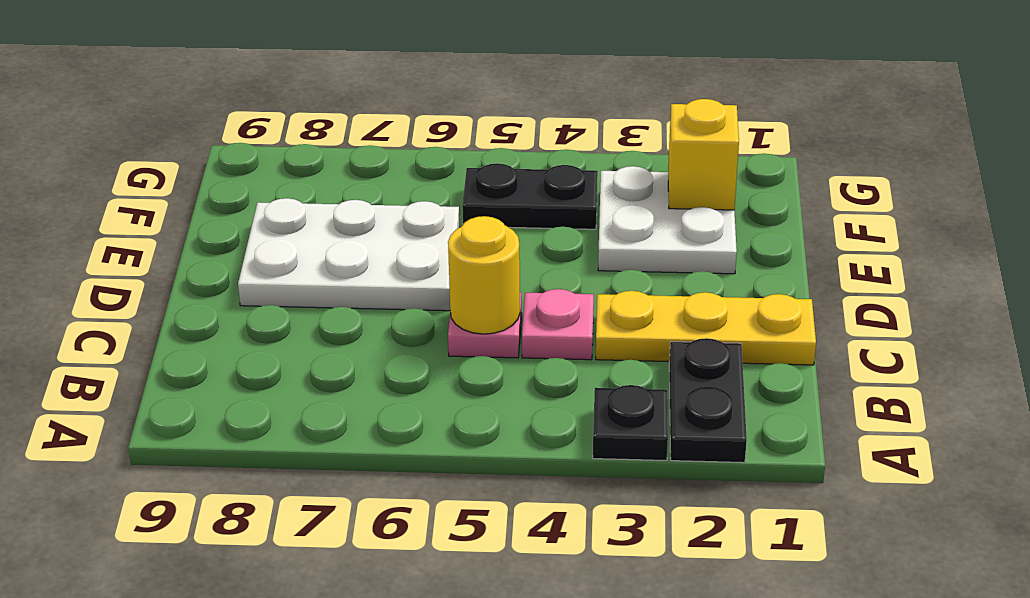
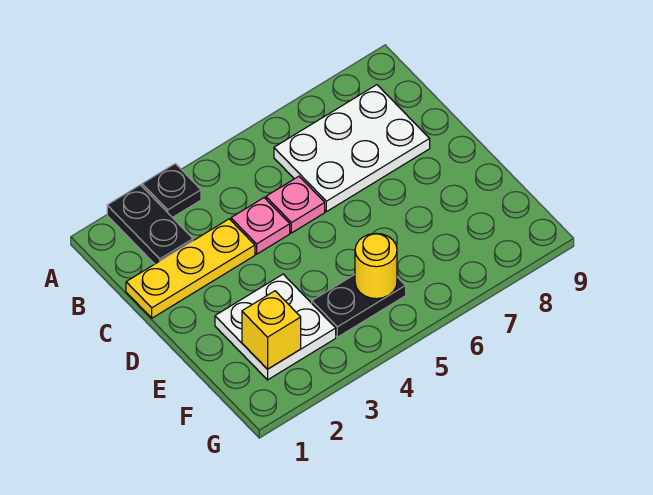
yellow 1x1 round brick [448,216,520,334] -> yellow 1x1 round brick moved to [355,233,397,299]
white 2x3 plate [238,198,459,311] -> white 2x3 plate moved to [274,85,430,212]

